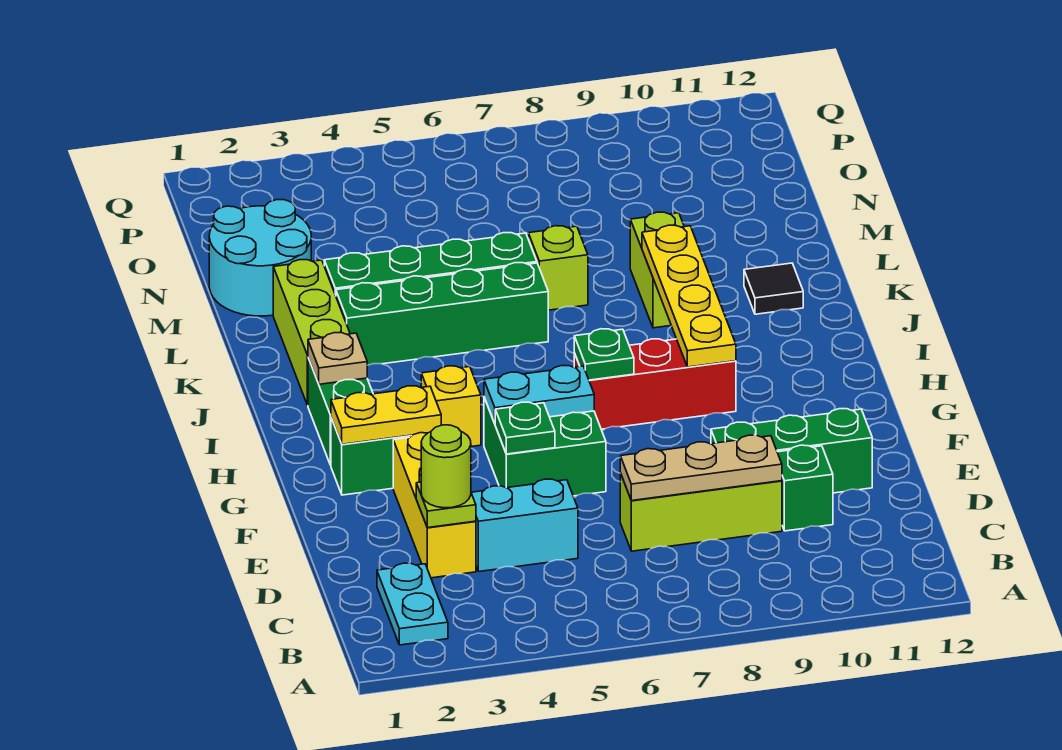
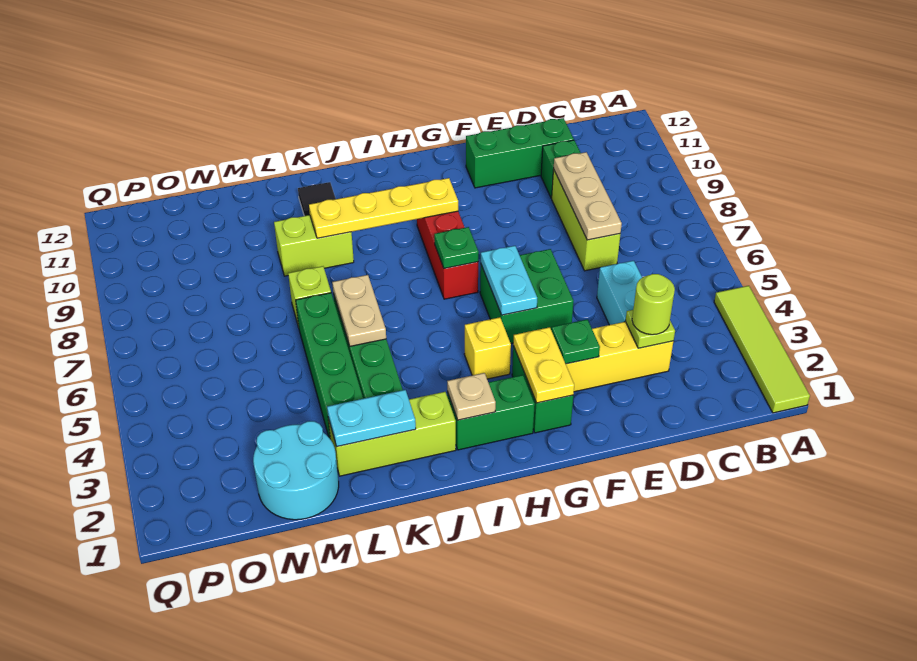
none -> lime 1x4 tile [714,286,810,413]
cyan 1x2 plate [377,563,448,645] -> cyan 1x2 plate moved to [327,390,416,447]
green 1x3 brick [711,409,872,493] -> green 1x3 brick turned to [466,118,574,188]
green 1x1 plate [495,402,555,454] -> green 1x1 plate moved to [552,319,600,364]
none -> tan 1x2 plate [332,275,386,346]

